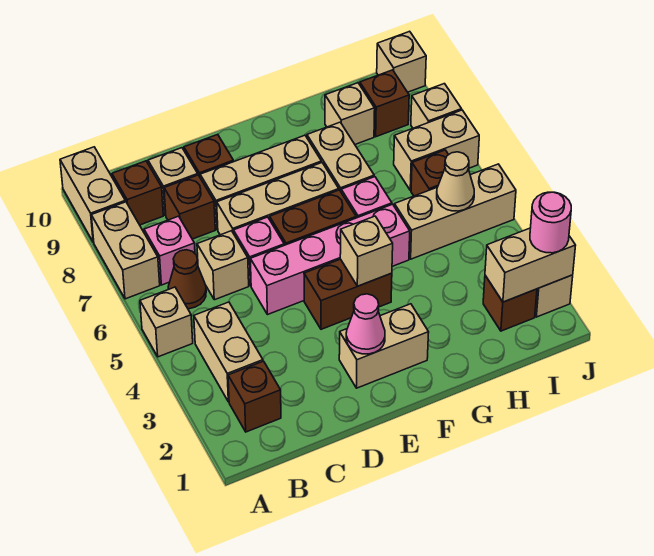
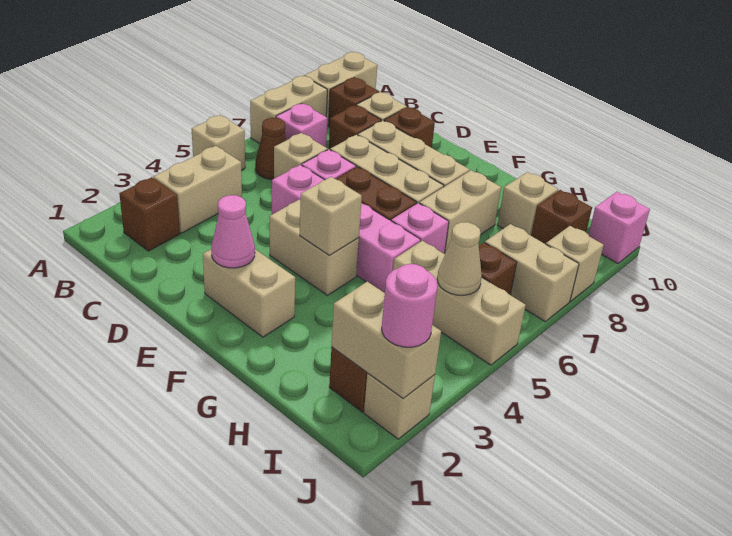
brown 1x2 brick [304,259,392,329] -> tan 1x2 brick [270,200,359,295]
tan 1x1 brick [377,31,426,92] -> pink 1x1 brick [588,192,650,263]

